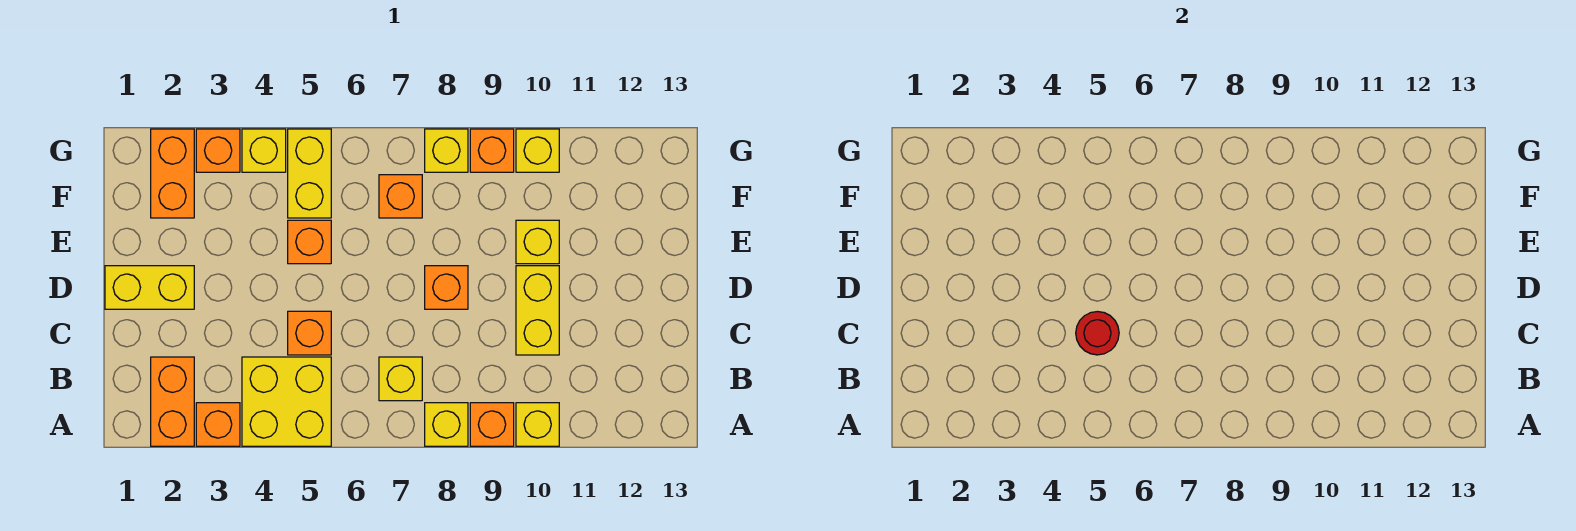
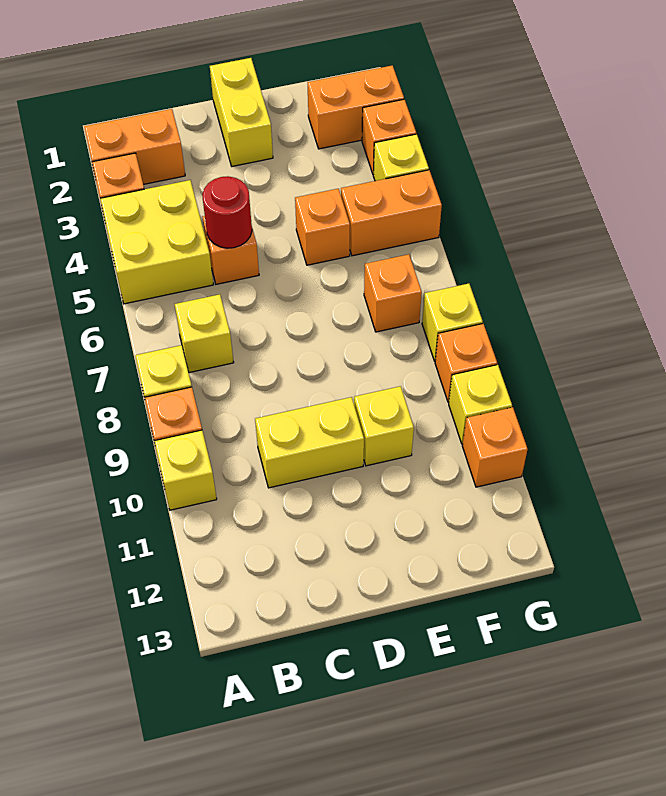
orange 1x1 brick [425,266,468,309] -> orange 1x1 brick moved to [462,407,528,487]
yellow 1x2 brick [288,129,331,218] -> orange 1x2 brick [341,170,442,256]

